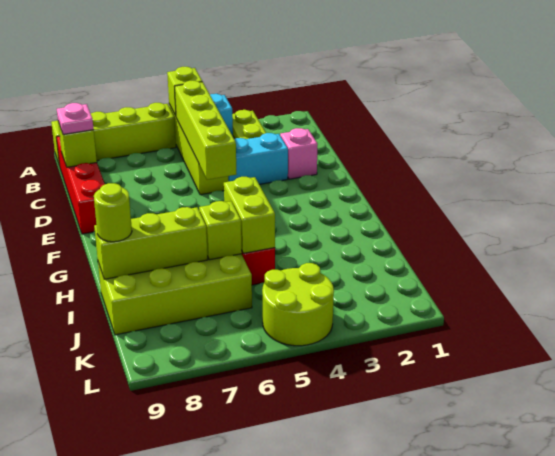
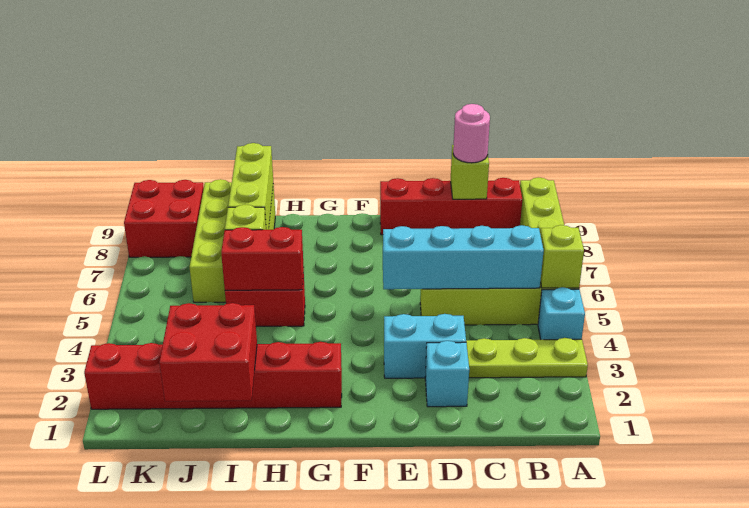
lime 1x4 brick [175,81,236,180] -> cyan 1x4 brick [383,225,544,289]
pink 1x1 plate [57,103,94,135] -> pink 1x1 round brick [453,104,490,163]
pink 1x1 brick [280,128,318,179] -> cyan 1x1 brick [425,341,469,407]
cyan 1x2 brick [228,133,288,184] -> cyan 1x2 brick turned to [384,314,466,378]
none -> red 1x6 brick [84,342,342,409]
lime 1x2 brick [224,177,275,253] -> red 1x2 brick [221,227,304,290]
none -> red 2x2 brick [159,303,257,401]
lime 1x1 round brick [94,183,132,242] -> none
lime 2x2 round brick [262,263,334,346] -> none
none -> red 2x2 brick [124,180,204,257]

